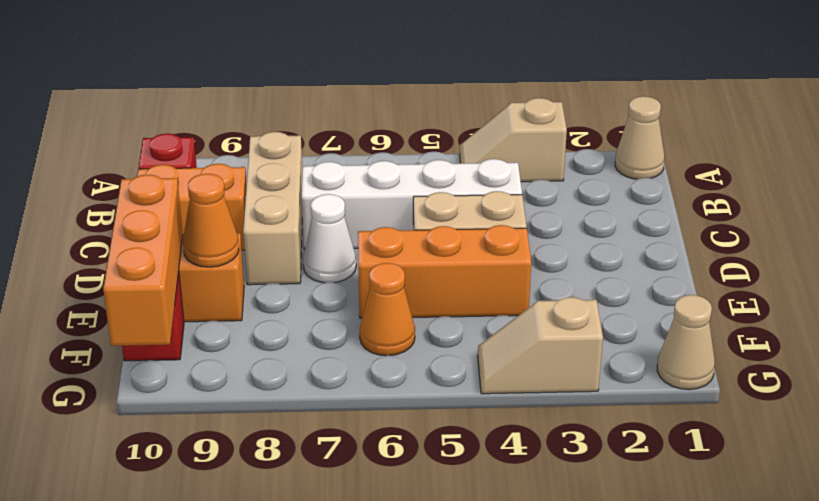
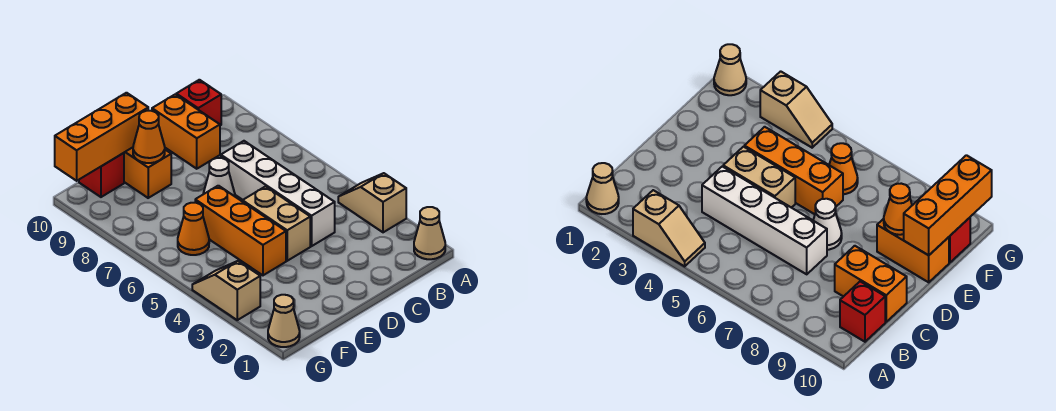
tan 1x3 brick [243,132,302,285] -> none

